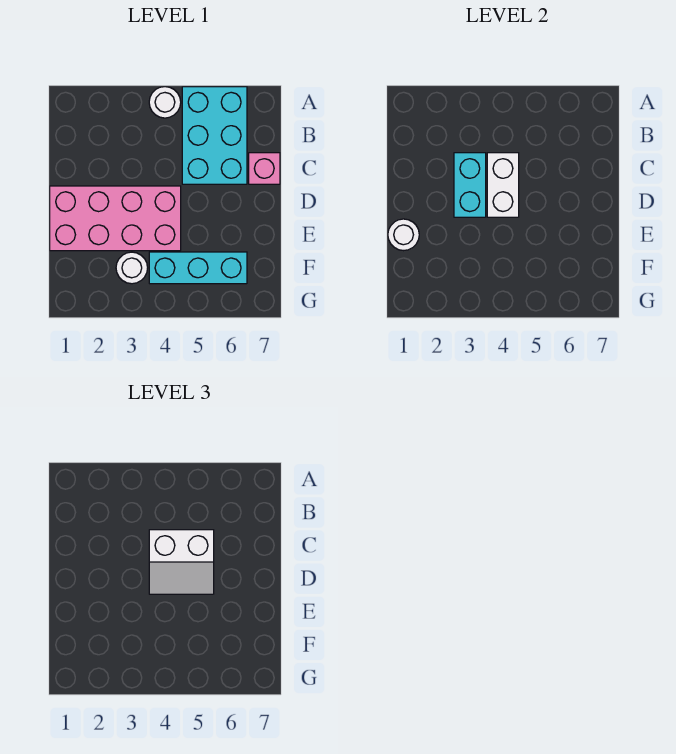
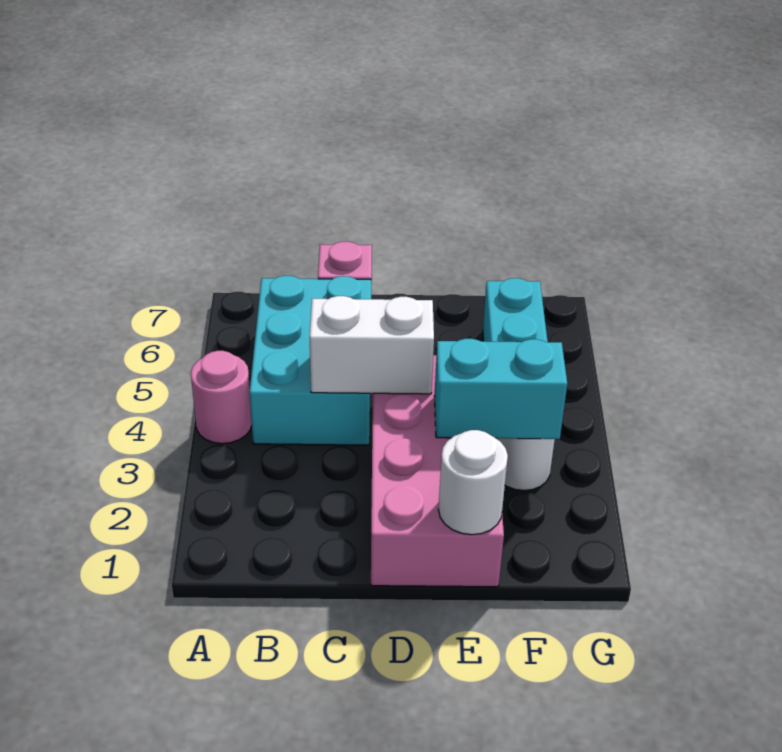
white 1x1 round brick [149,87,181,118] -> pink 1x1 round brick [191,351,252,444]
cyan 2x3 brick [182,87,247,184] -> cyan 2x3 brick turned to [249,276,371,445]
cyan 1x2 brick [454,153,486,217] -> cyan 1x2 brick moved to [434,339,567,439]
white 2x2 slope [149,530,214,594] -> none

